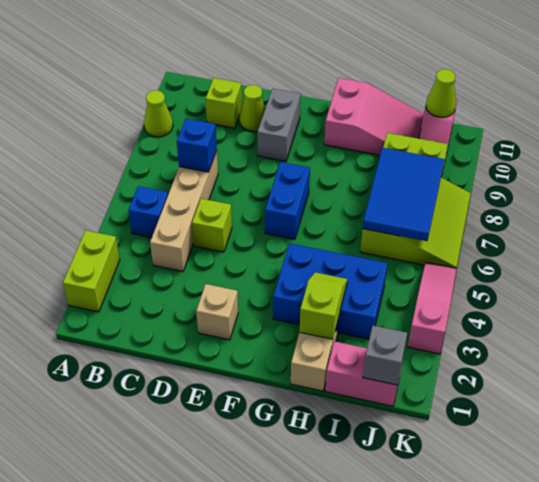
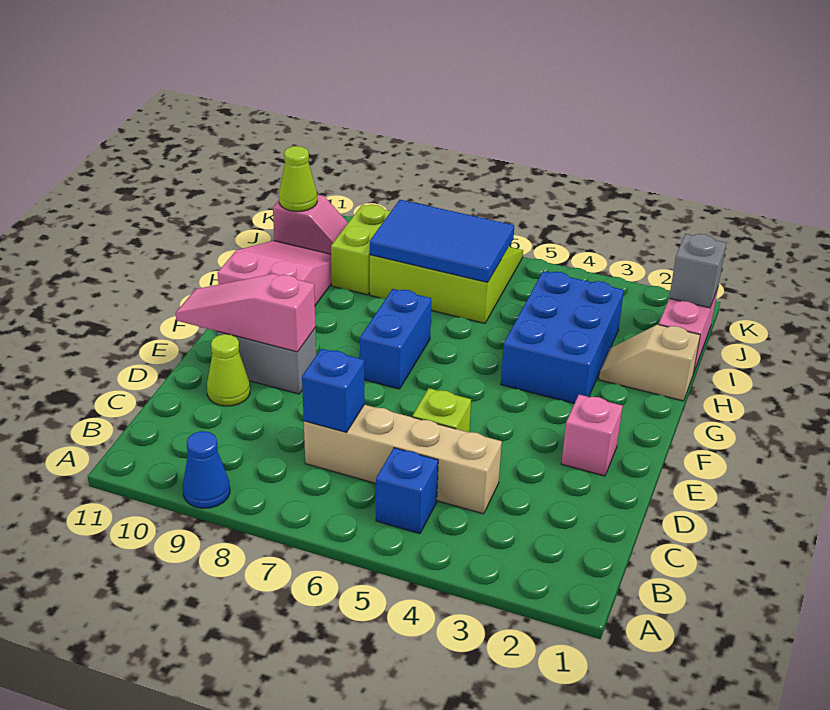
lime 1x2 brick [63,230,120,312] -> none
lime 1x1 cone [144,90,173,137] -> blue 1x1 cone [183,431,230,508]
lime 1x1 brick [206,78,242,128] -> none
tan 1x1 brick [196,284,238,340] -> pink 1x1 brick [561,395,623,476]
blue 1x2 brick [265,162,310,239] -> blue 1x2 brick turned to [360,289,431,389]
lime 1x2 slope [300,272,347,339] -> none
pink 1x3 slope [408,263,457,354] -> pink 1x3 slope moved to [176,274,315,352]

